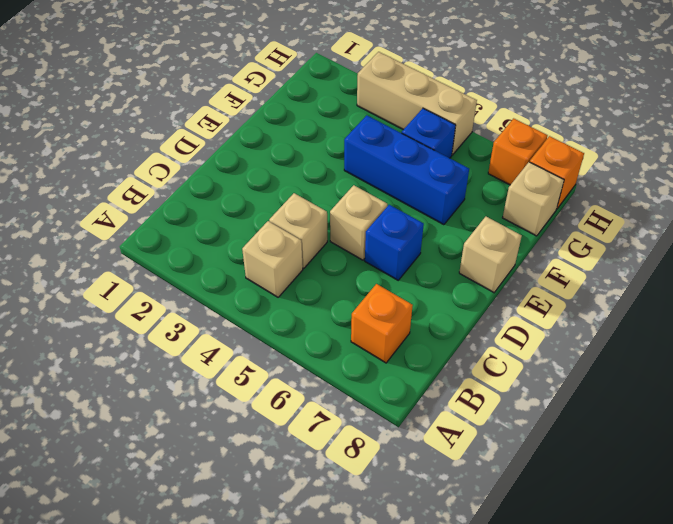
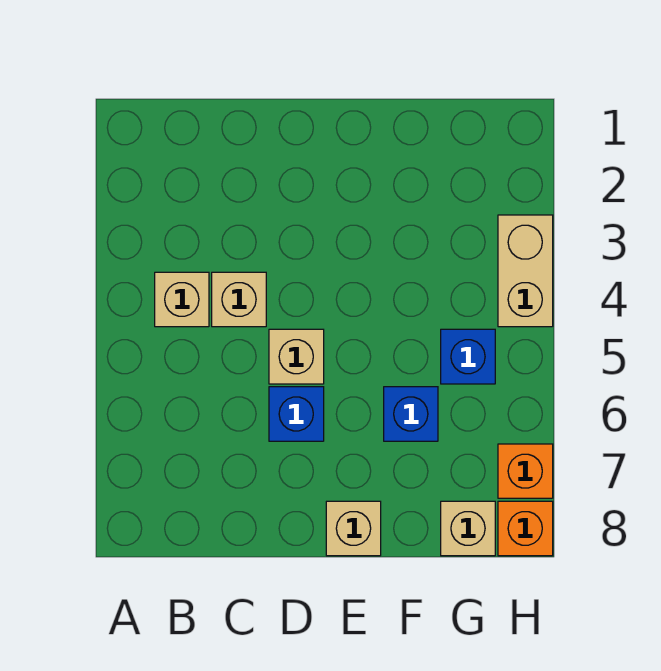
orange 1x1 brick [351,284,413,363] -> none
blue 1x3 brick [344,115,469,225] -> blue 1x1 brick [384,387,438,441]
tan 1x3 brick [357,52,477,155] -> tan 1x2 brick [498,215,553,327]

